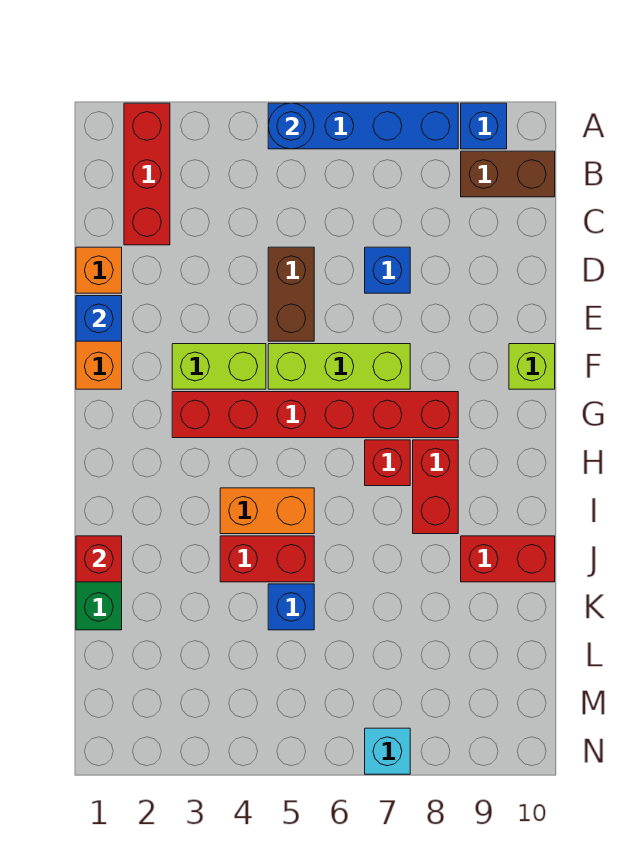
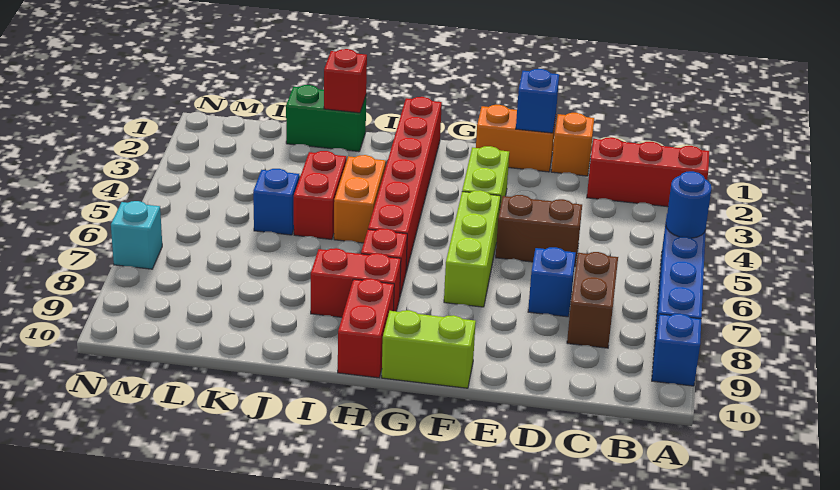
brown 1x2 brick [461,151,555,197] -> brown 1x2 brick moved to [567,252,618,348]
lime 1x1 brick [509,344,555,389] -> lime 1x2 brick [382,310,476,388]
red 1x6 brick [172,392,458,438] -> red 1x6 brick moved to [368,97,442,272]
red 1x2 brick [461,536,555,582] -> red 1x2 brick moved to [338,279,394,378]

